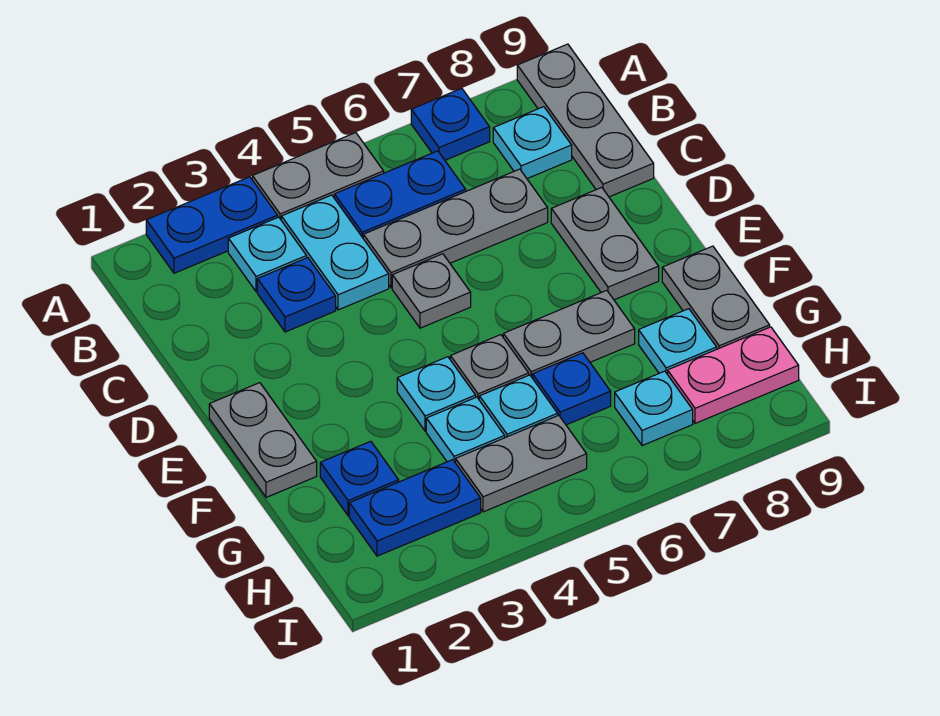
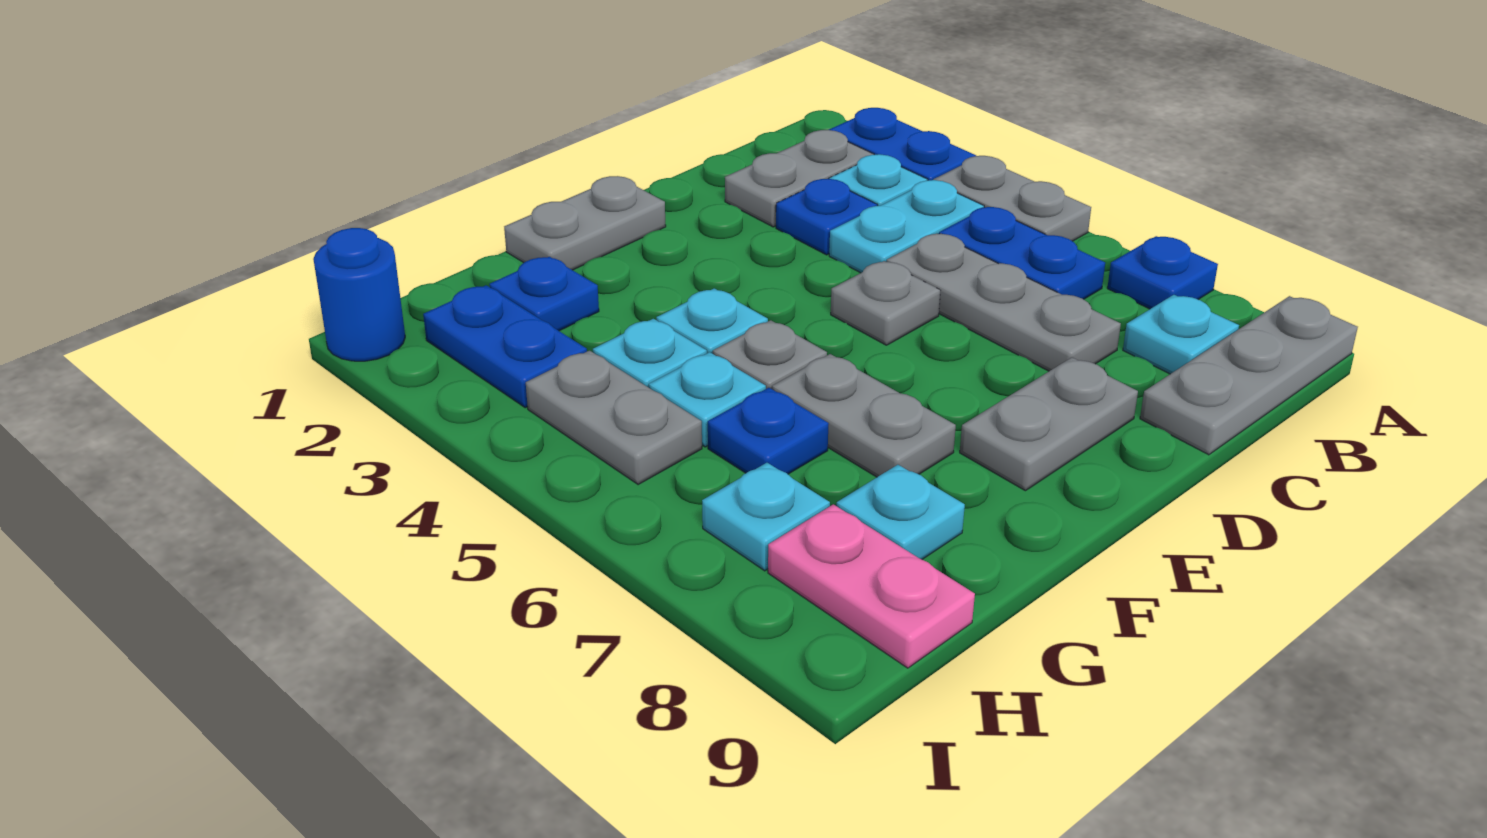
grey 1x2 plate [662,246,770,349] -> grey 1x2 plate moved to [725,130,874,227]
none -> blue 1x1 round brick [313,228,405,361]

